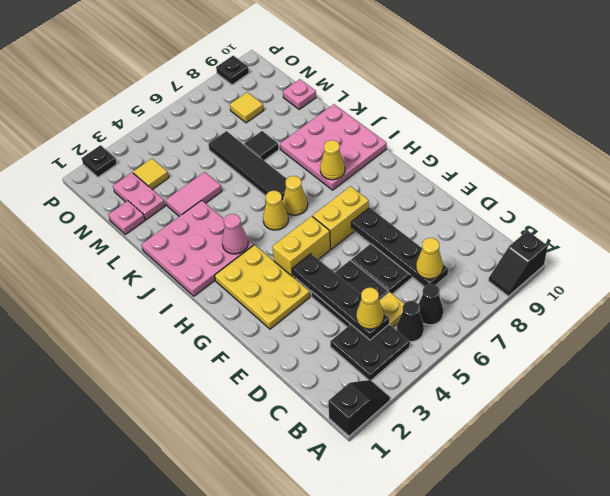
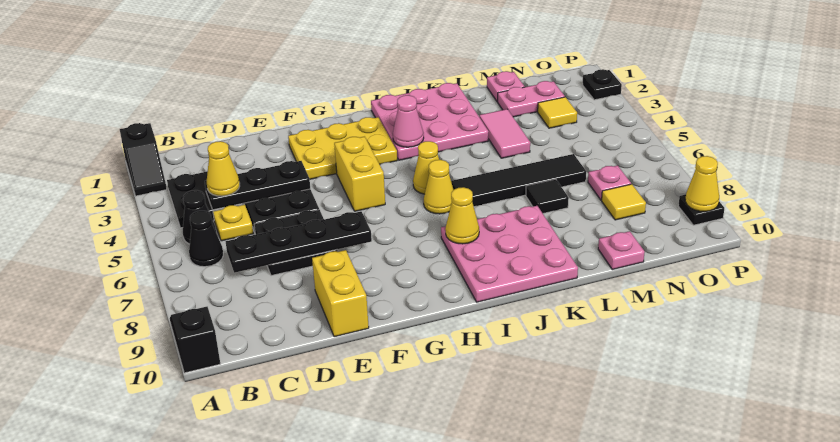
black 1x4 plate [292,254,389,340] -> black 1x3 plate [205,161,310,210]
yellow 1x1 cone [416,238,443,279] -> yellow 1x1 cone moved to [685,156,719,212]
yellow 1x2 brick [313,186,369,249] -> yellow 1x2 brick moved to [312,250,369,337]
none -> pink 1x1 plate [588,165,631,200]

